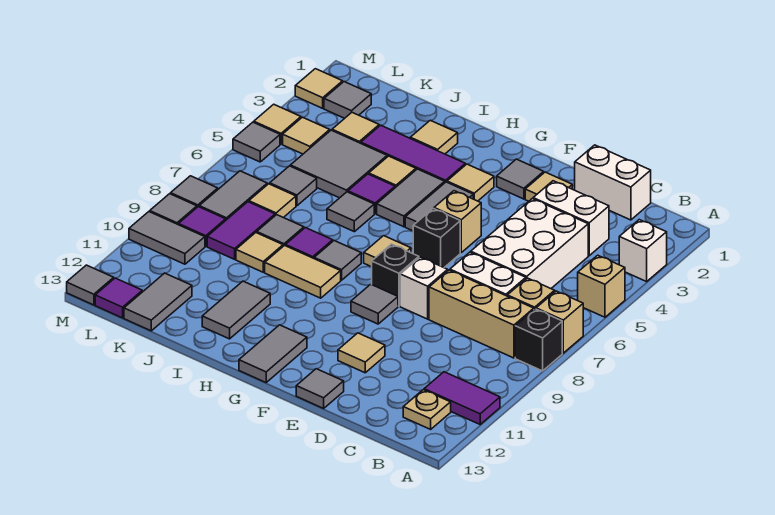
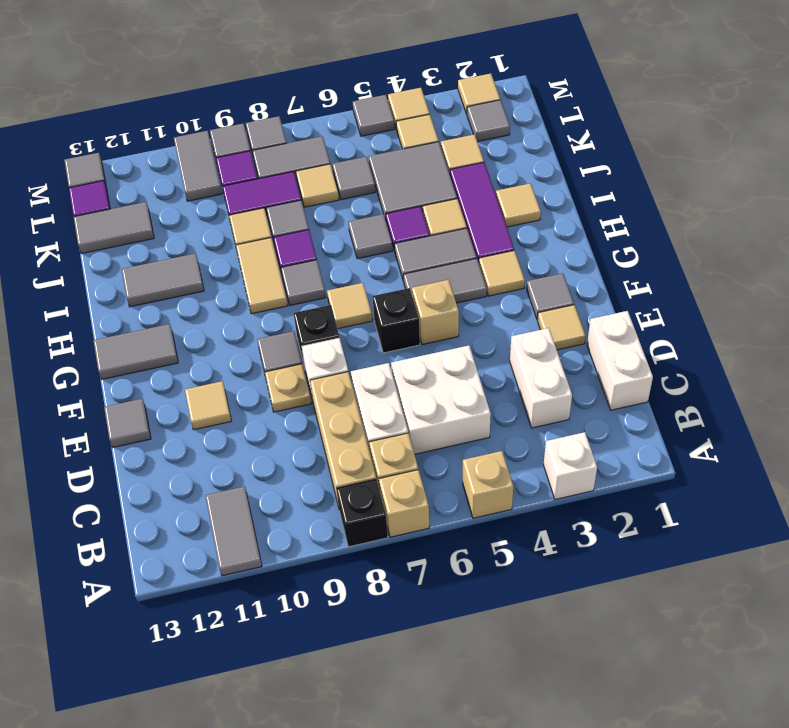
purple 1x2 tile [424,372,500,424] -> grey 1x2 tile [205,486,262,576]
tan 1x1 plate [403,390,451,429] -> tan 1x1 plate moved to [265,364,311,412]
white 2x3 brick [471,199,588,288] -> white 2x2 brick [391,346,491,454]

